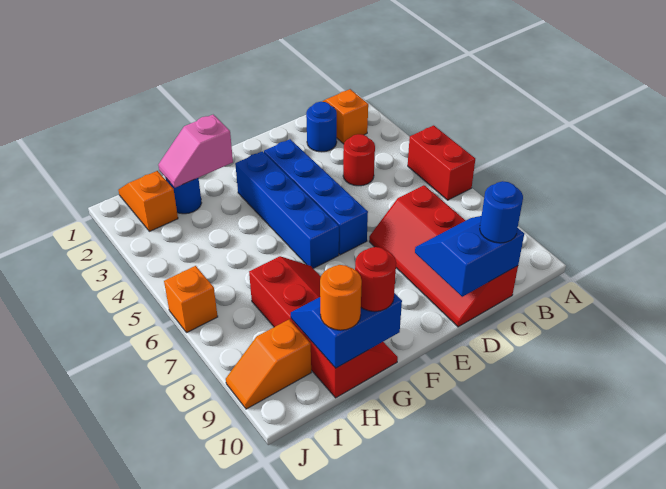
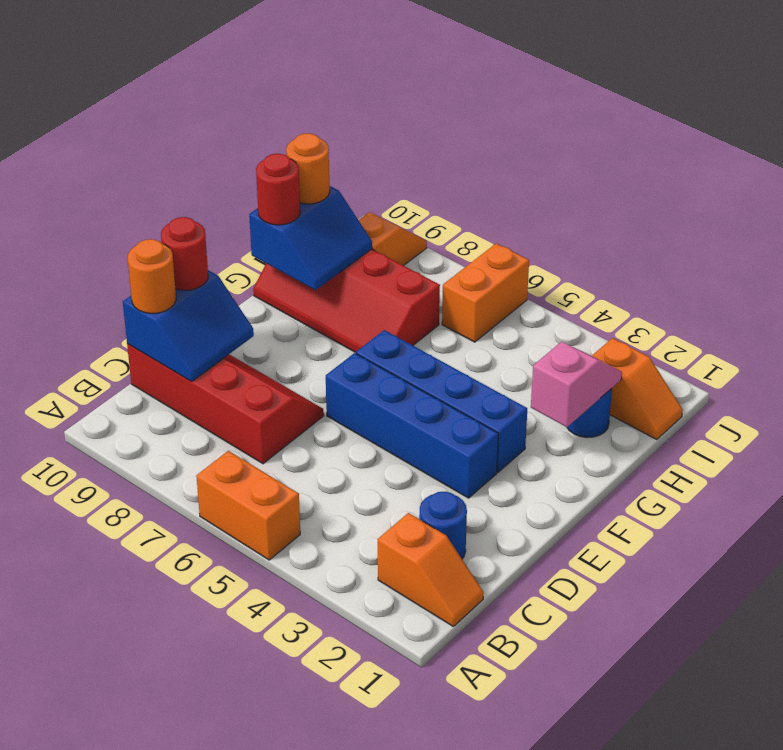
red 1x2 brick [408,125,475,200] -> orange 1x2 brick [196,451,300,560]
red 1x1 round brick [343,134,375,186] -> red 1x1 round brick moved to [161,217,208,291]
blue 1x1 round brick [480,181,523,243] -> orange 1x1 round brick [128,239,176,313]
orange 1x1 brick [164,266,218,333] -> orange 1x2 brick [442,243,529,342]

